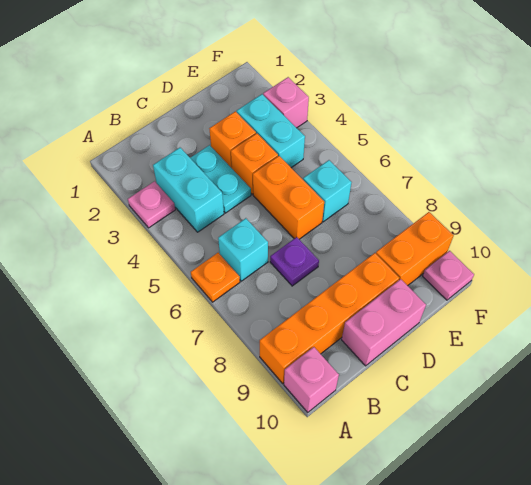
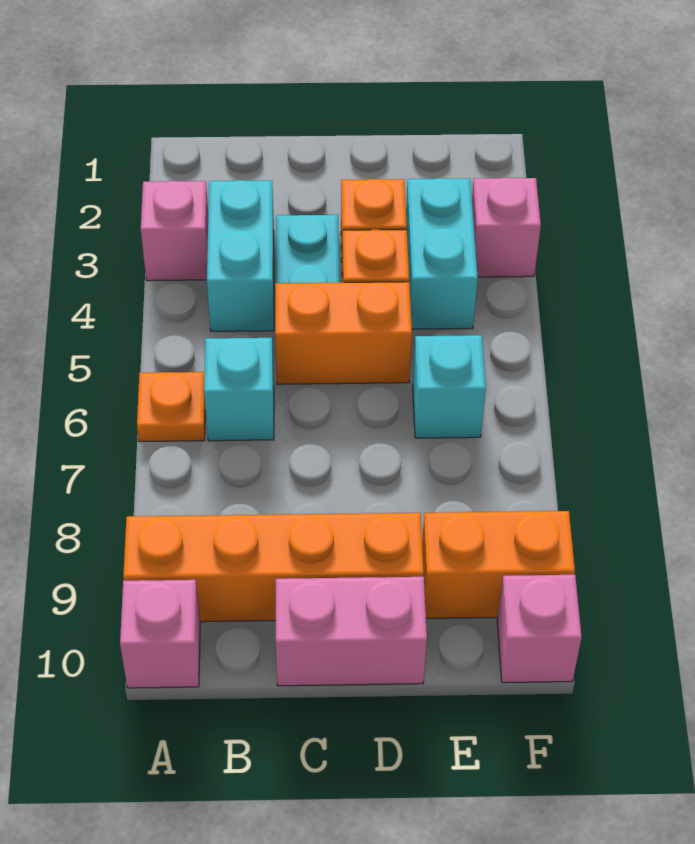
pink 1x1 plate [128,181,175,228] -> pink 1x1 brick [141,181,208,281]
purple 1x1 plate [270,237,319,286] -> none
orange 1x2 brick [253,156,324,239] -> orange 1x2 brick turned to [275,282,412,384]
pink 1x1 plate [423,251,474,300] -> pink 1x1 brick [497,575,582,683]

